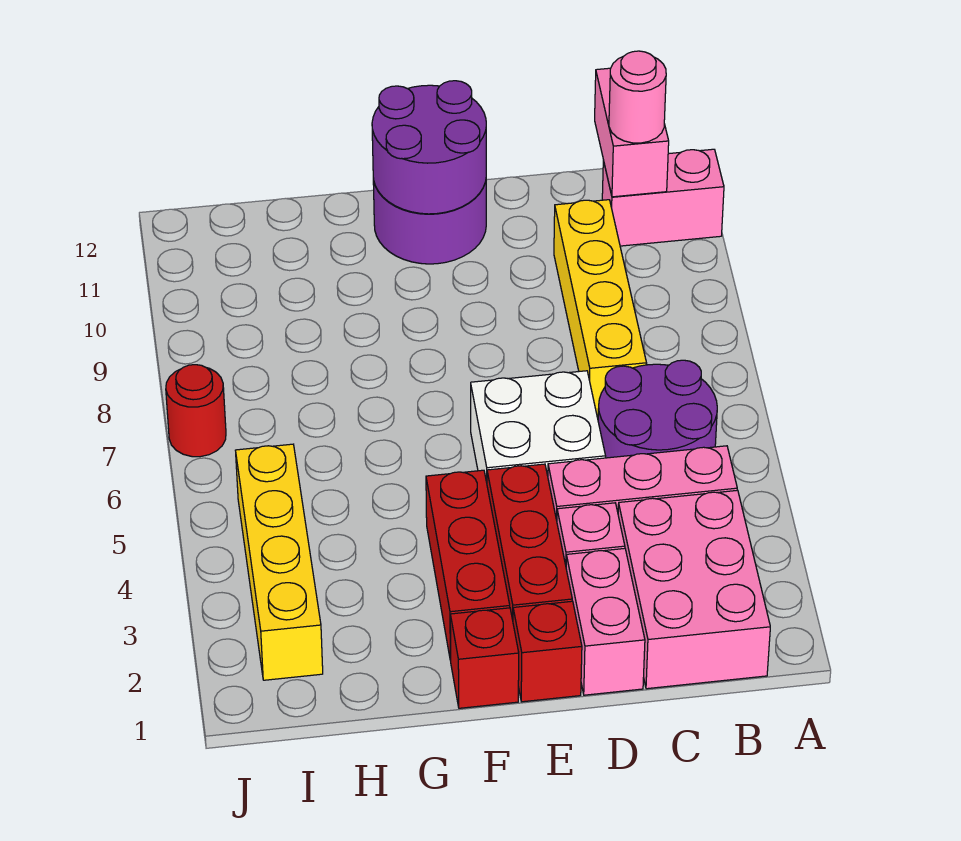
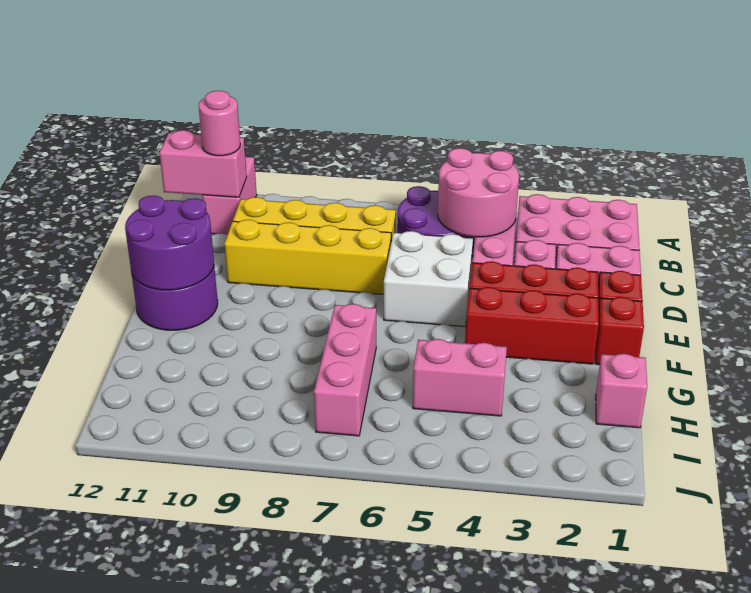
none -> pink 2x2 round brick [438,148,519,237]
none -> pink 1x3 brick [314,304,376,436]
none -> pink 1x1 brick [596,354,647,428]
none -> pink 1x2 brick [413,339,507,416]
yellow 1x4 brick [235,444,323,680] -> yellow 1x4 brick moved to [224,220,391,294]
red 1x1 round brick [166,365,226,457] -> none

